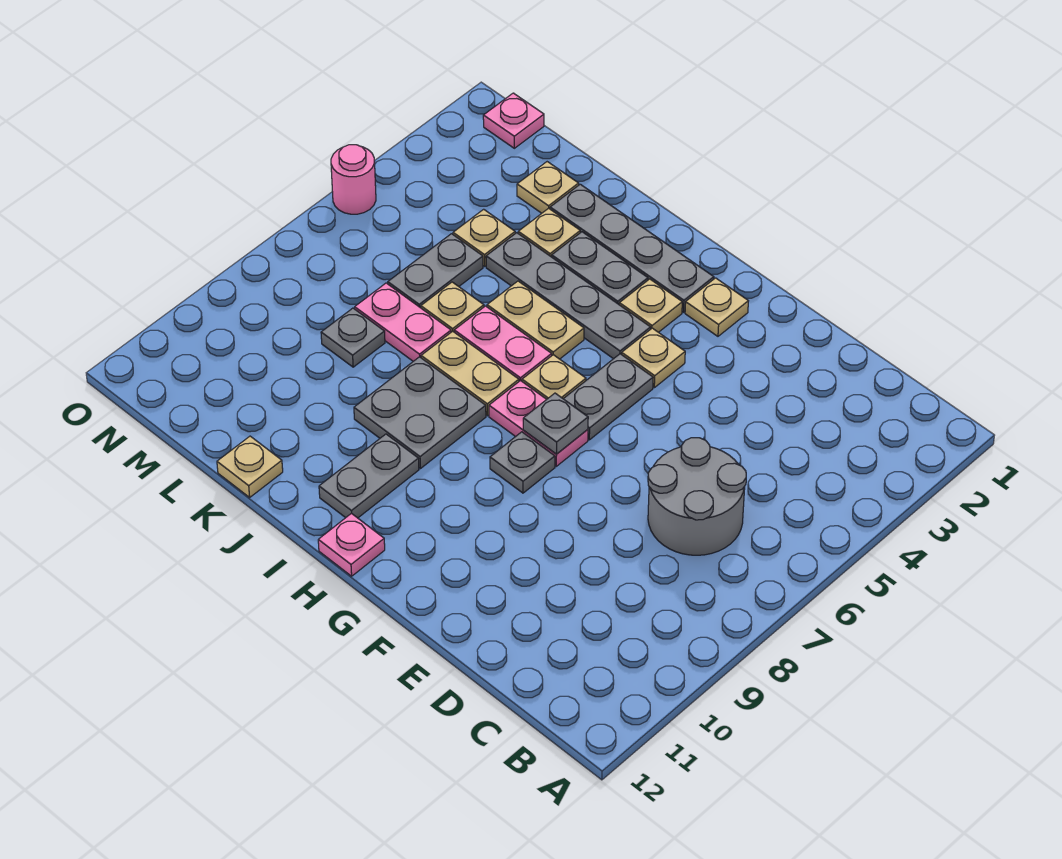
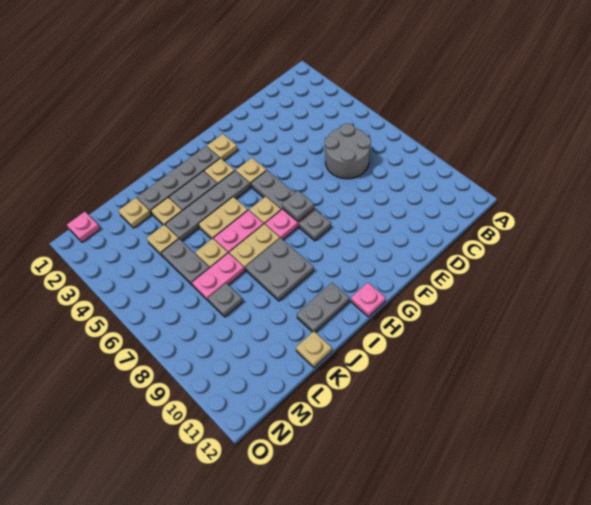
grey 1x2 plate [319,434,419,518] -> grey 1x2 plate turned to [297,283,349,332]
pink 1x1 round brick [331,145,376,214] -> none

